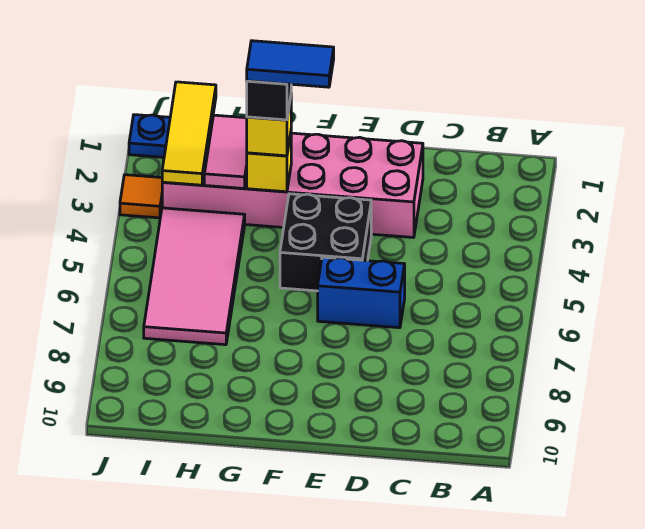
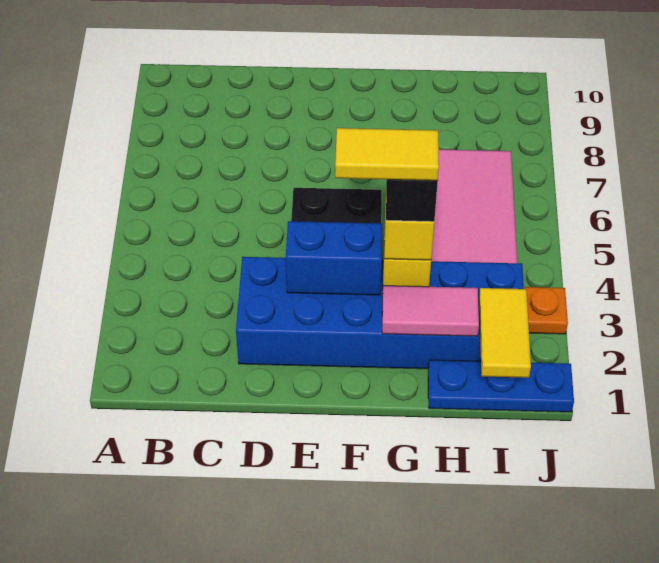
pink 2x6 brick [162,127,423,238] -> blue 2x6 brick [236,257,524,369]
blue 1x2 brick [318,257,405,328] -> blue 1x2 brick moved to [286,221,382,295]
blue 1x2 tile [247,41,334,87] -> yellow 1x2 tile [335,128,439,181]
pink 1x2 tile [204,115,247,188] -> pink 1x2 tile turned to [382,286,479,336]
yellow 1x3 tile [162,82,216,185] -> yellow 1x2 tile [479,288,531,378]
orange 1x1 tile [120,175,163,218] -> orange 1x1 plate [524,287,568,334]

